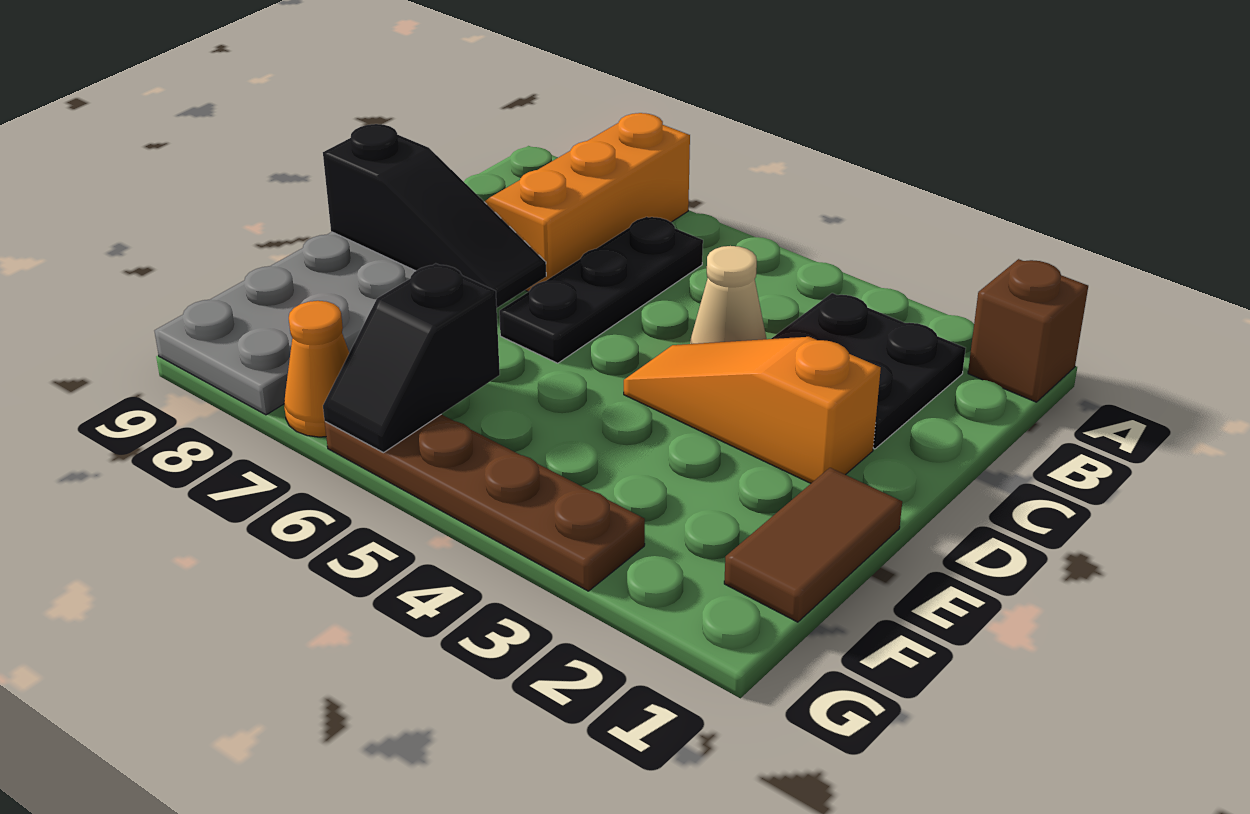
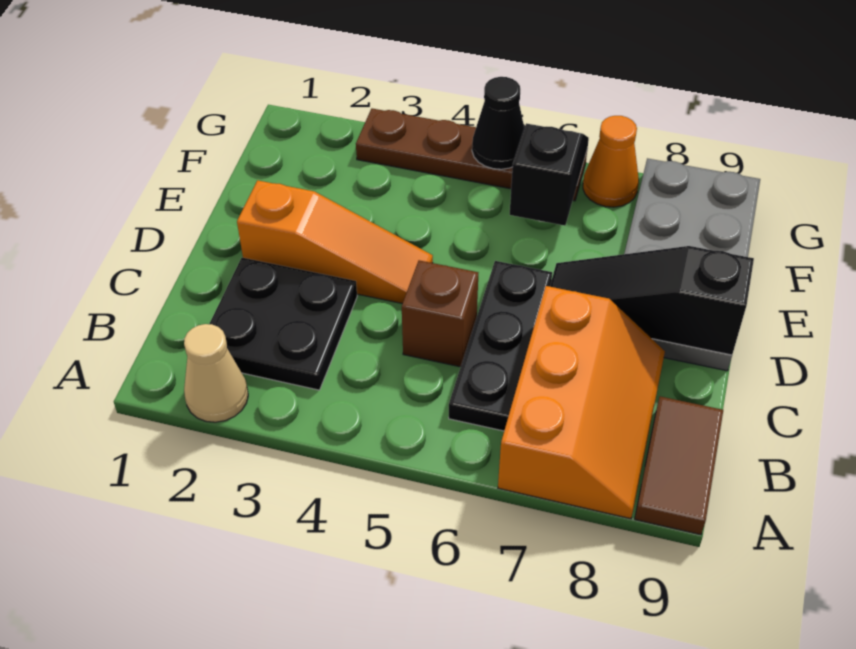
brown 1x1 brick [968,259,1088,402] -> brown 1x1 brick moved to [402,260,478,367]
tan 1x1 cone [690,246,766,344] -> tan 1x1 cone moved to [184,324,248,422]
brown 1x2 tile [724,468,902,622] -> brown 1x2 tile moved to [635,396,723,535]
none -> black 1x1 cone [472,77,524,169]

